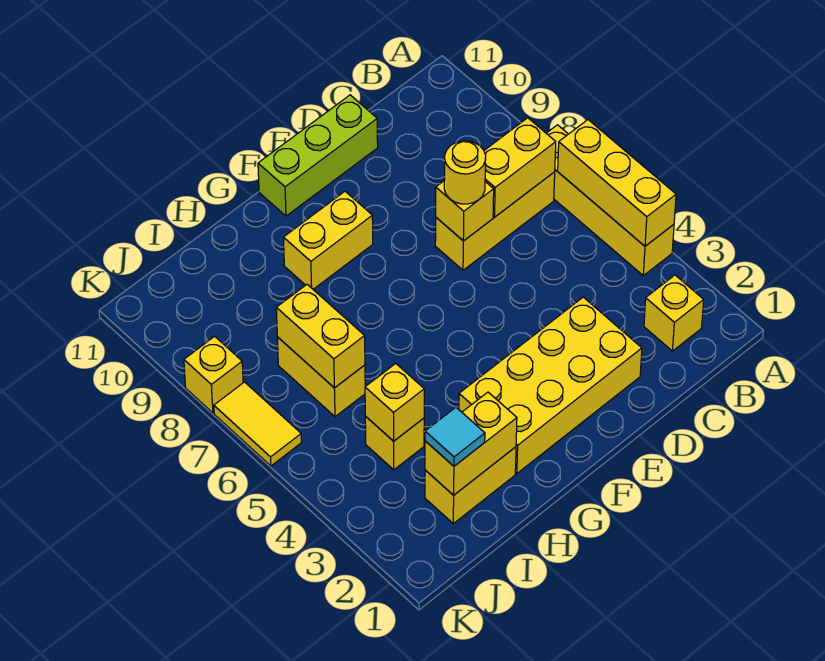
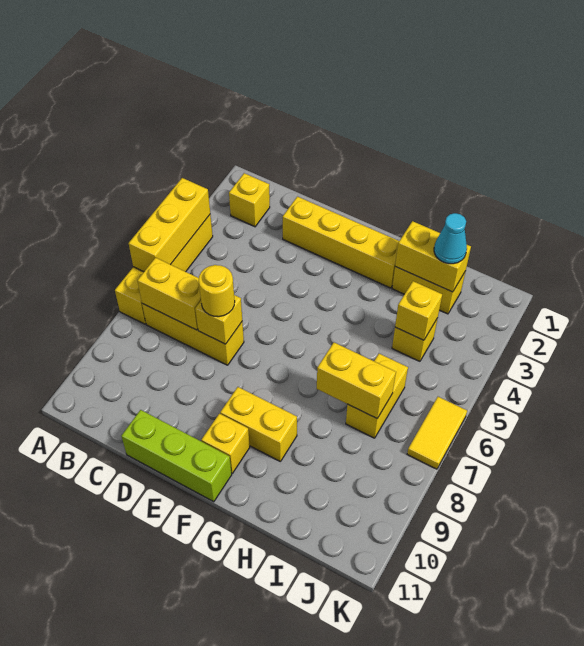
yellow 2x4 brick [459,297,642,474] -> yellow 1x4 brick [283,197,399,288]
cyan 1x1 tile [425,407,485,466] -> cyan 1x1 cone [434,213,467,264]
yellow 1x2 brick [276,285,365,388] -> yellow 1x2 brick turned to [317,343,396,418]
yellow 1x1 brick [184,336,243,413] -> yellow 1x1 brick moved to [201,414,250,473]

